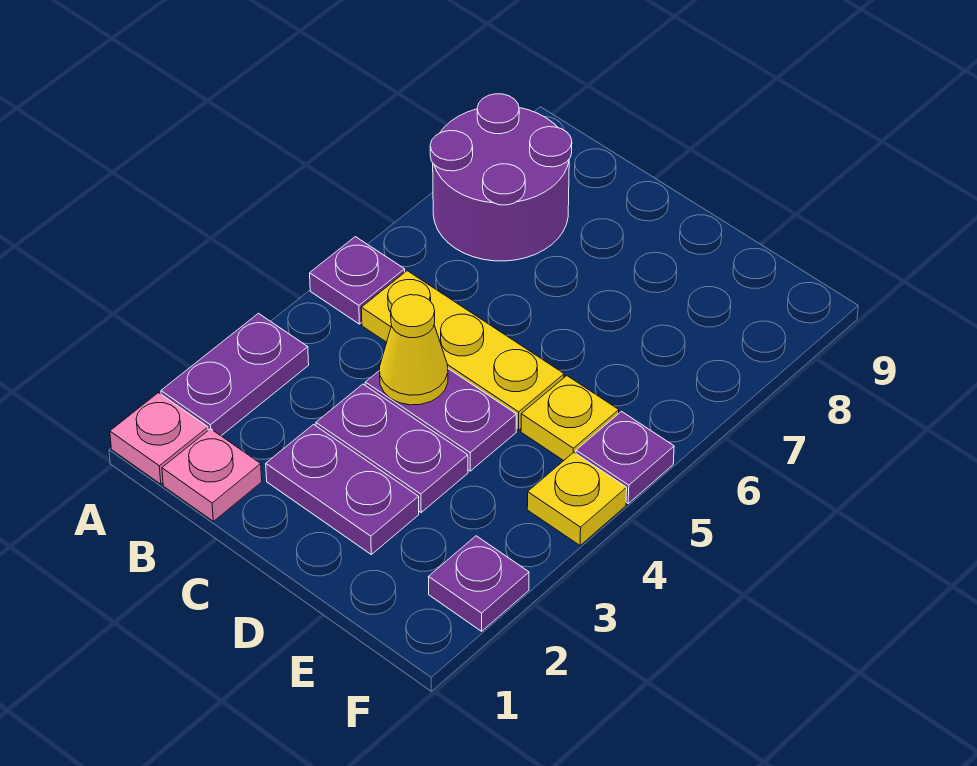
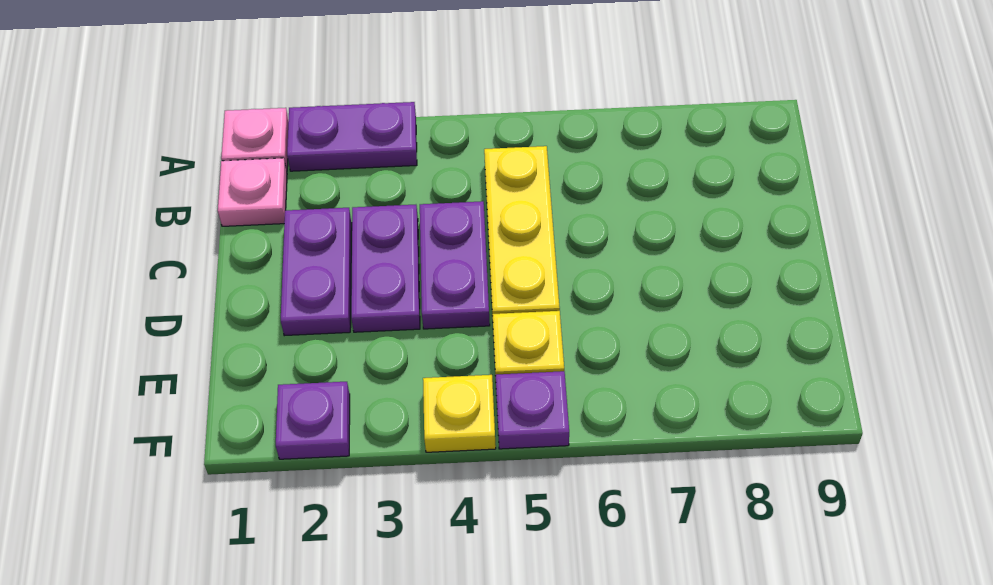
purple 1x1 plate [310,237,405,324] -> none
purple 2x2 round brick [430,94,572,261] -> none
yellow 1x1 cone [379,295,448,405] -> none

